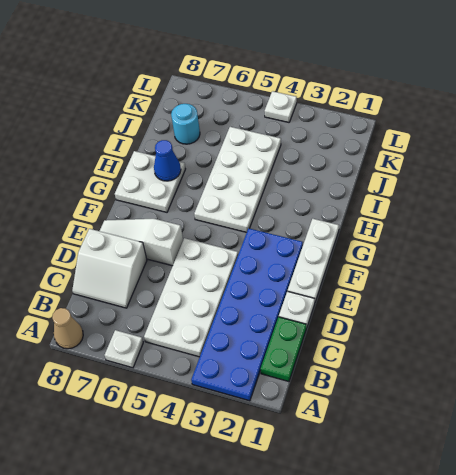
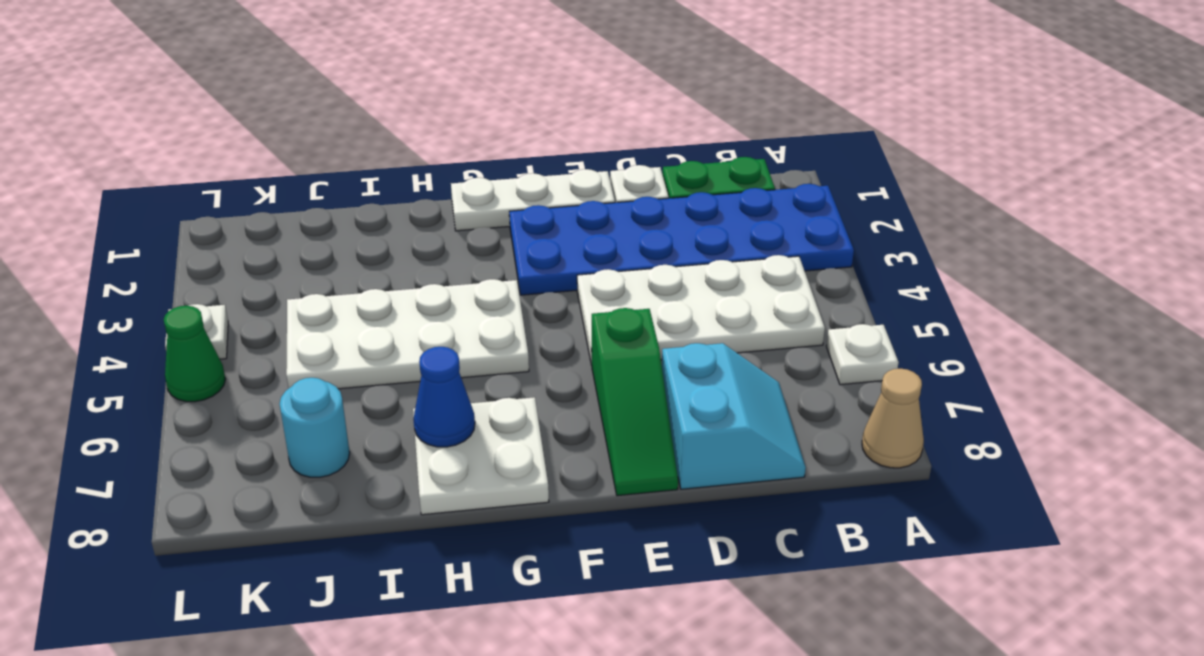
white 2x2 slope [72,229,147,308] -> cyan 2x2 slope [662,343,806,489]
white 1x3 slope [100,219,183,266] -> green 1x3 slope [591,308,678,496]
none -> green 1x1 cone [164,306,225,402]

